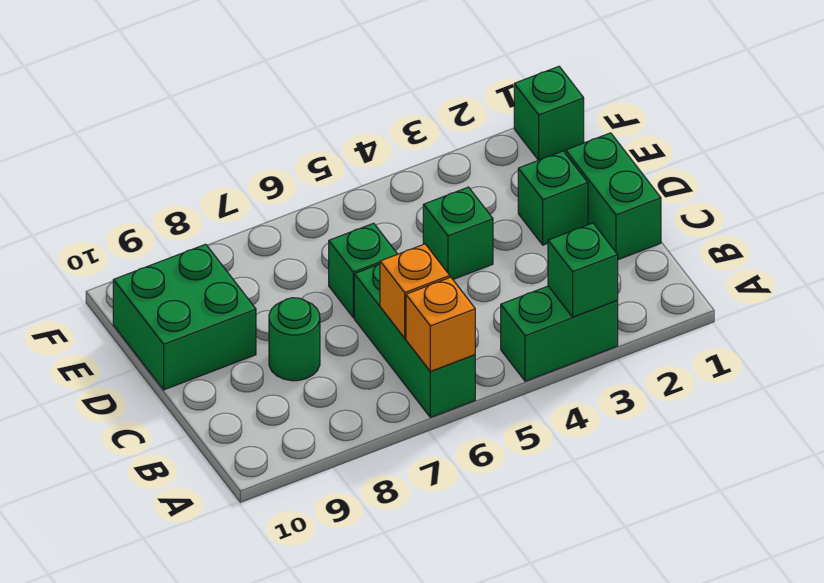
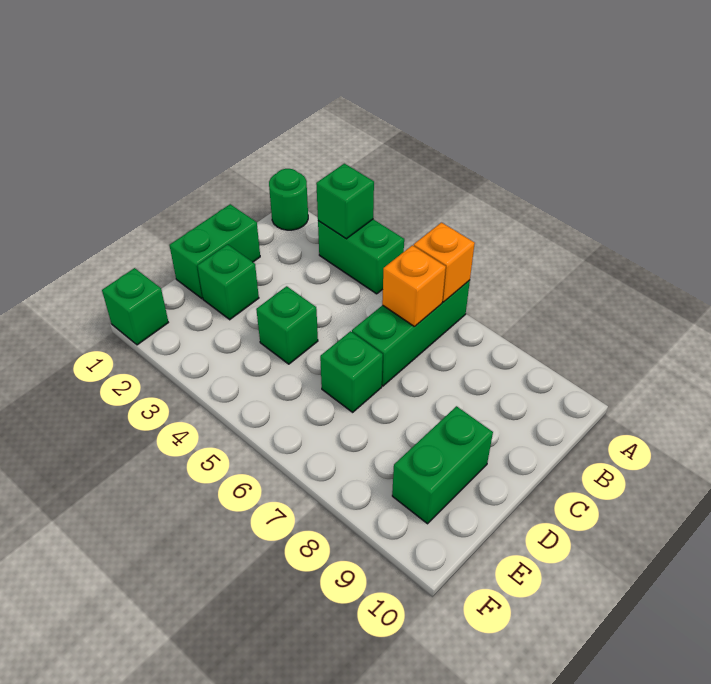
green 1x1 round brick [269,298,320,381] -> green 1x1 round brick moved to [269,169,308,230]
green 2x2 brick [113,244,256,390] -> green 1x2 brick [392,406,493,524]

